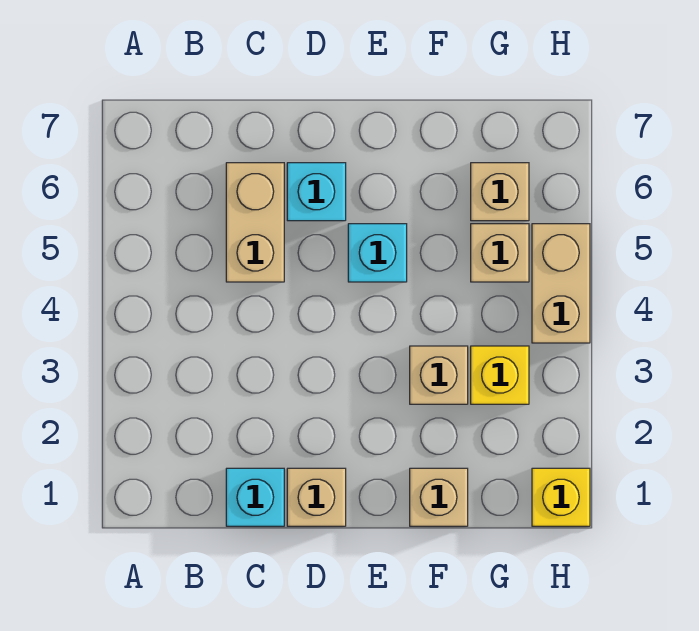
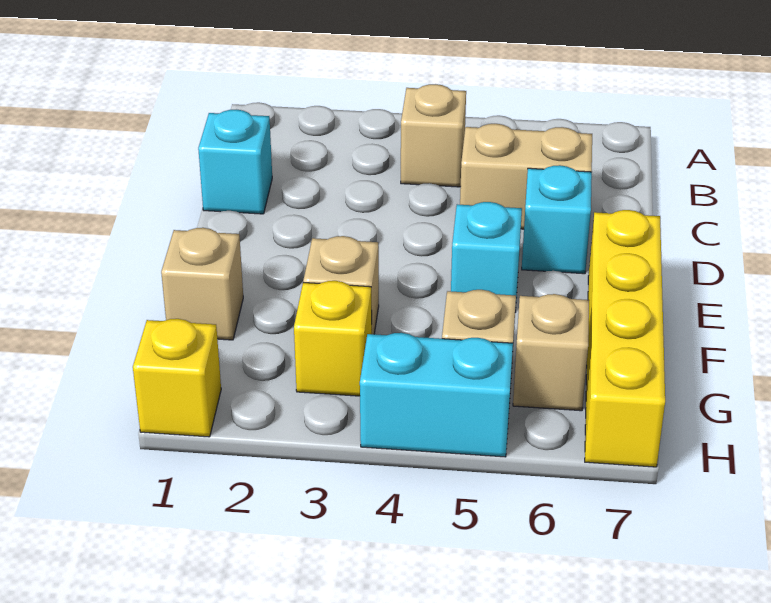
tan 1x1 brick [287,468,346,526] -> tan 1x1 brick moved to [401,84,466,187]
none -> yellow 1x4 brick [585,210,665,467]
tan 1x2 brick [532,224,590,343] -> cyan 1x2 brick [360,333,513,457]

